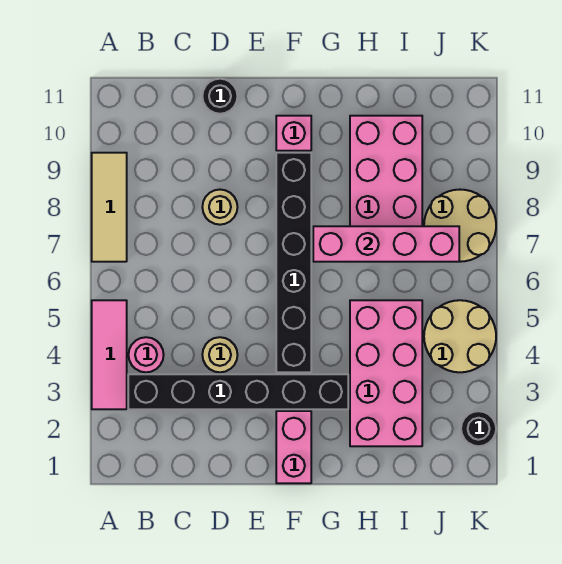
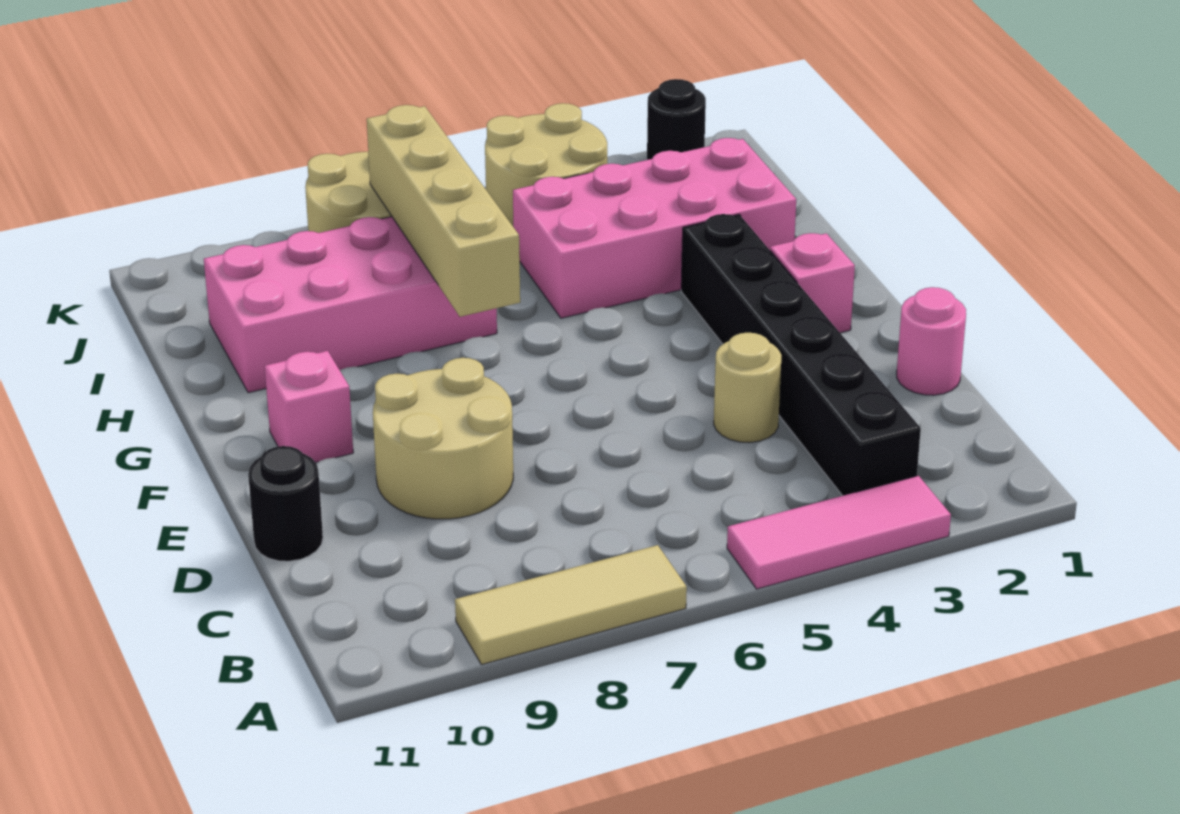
pink 1x1 round brick [129,337,164,372] -> pink 1x1 round brick moved to [897,287,966,395]
tan 1x1 round brick [202,190,237,225] -> tan 2x2 round brick [373,358,513,519]
pink 1x2 brick [276,411,311,483] -> pink 1x1 brick [770,233,855,333]
black 1x6 brick [276,153,311,372] -> none
pink 1x4 brick [313,226,459,262] -> tan 1x4 brick [367,105,520,317]

